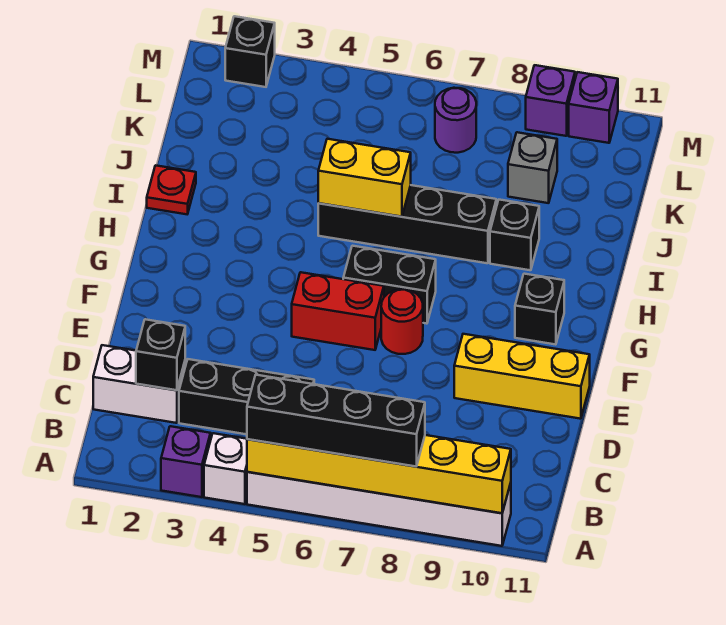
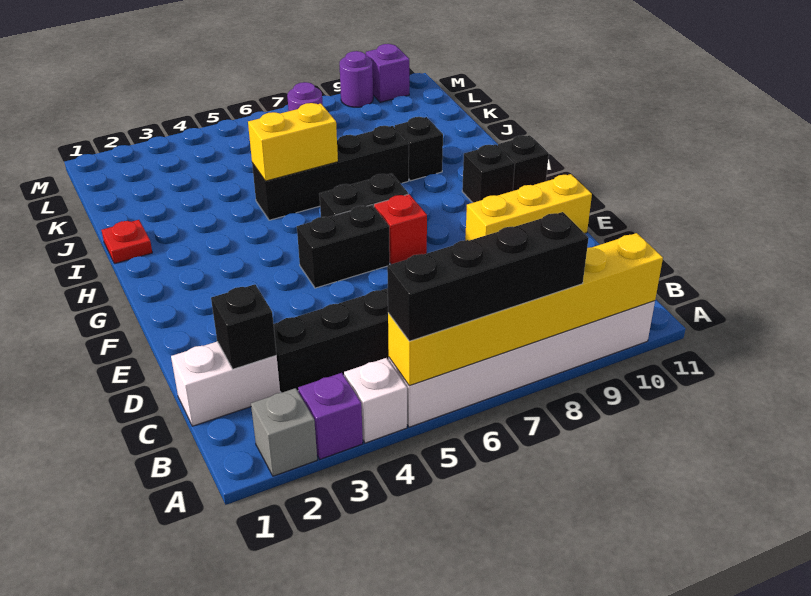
red 1x2 brick [292,272,384,350] -> black 1x2 brick [297,205,390,288]
red 1x1 round brick [381,289,423,354] -> red 1x1 brick [374,194,427,264]
grey 1x1 brick [508,132,557,203] -> grey 1x1 brick moved to [251,388,317,476]
black 1x1 brick [225,16,275,87] -> black 1x1 brick moved to [498,135,549,191]
purple 1x1 brick [526,65,575,136] -> purple 1x1 round brick [340,51,373,107]

